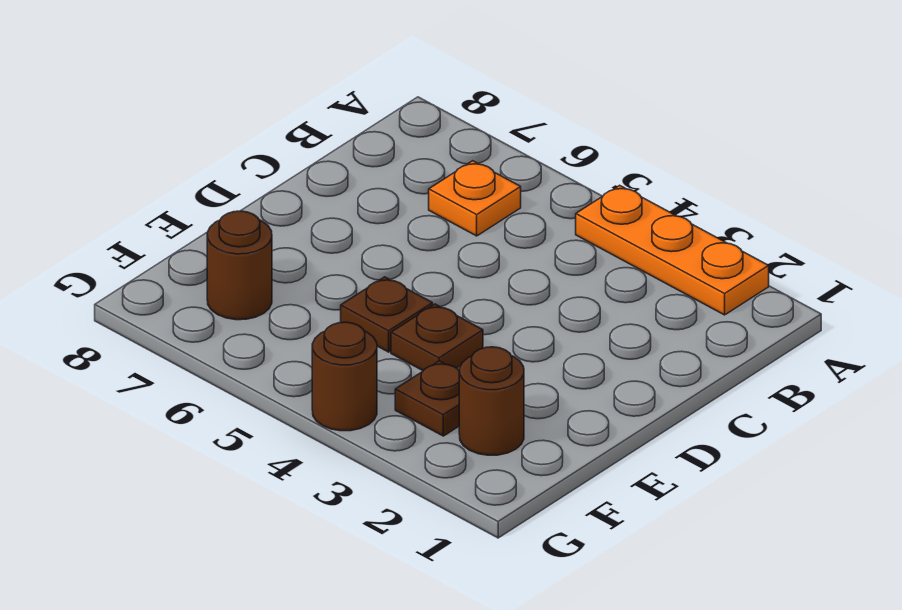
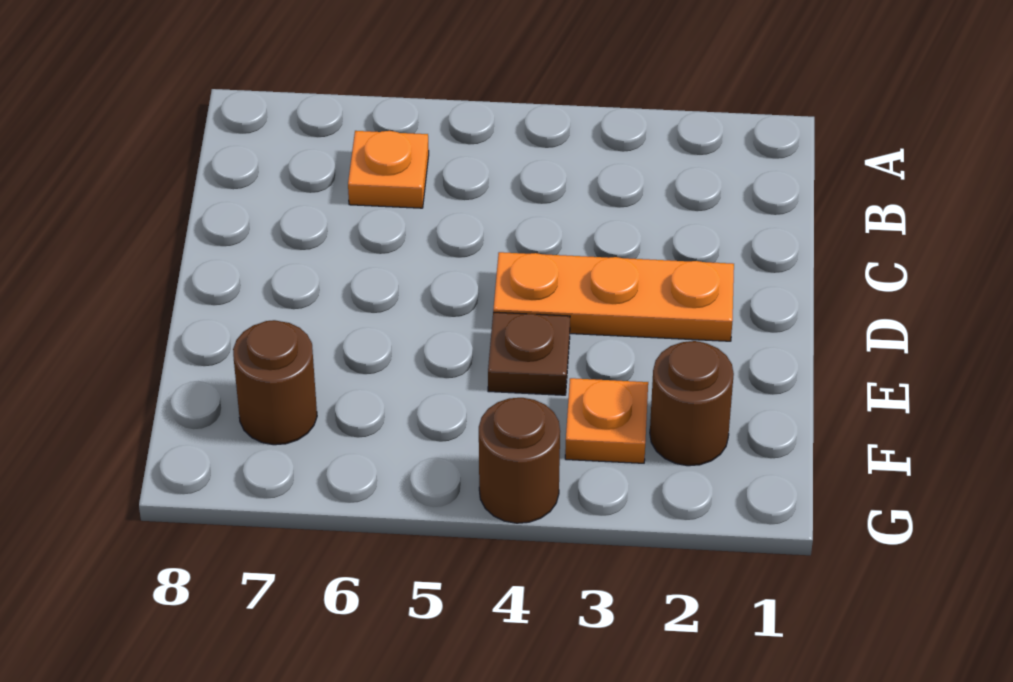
orange 1x3 plate [576,185,769,315] -> orange 1x3 plate moved to [493,252,734,341]
brown 1x1 plate [341,277,433,352] -> none
brown 1x1 plate [395,361,459,436] -> orange 1x1 plate [565,378,648,463]

